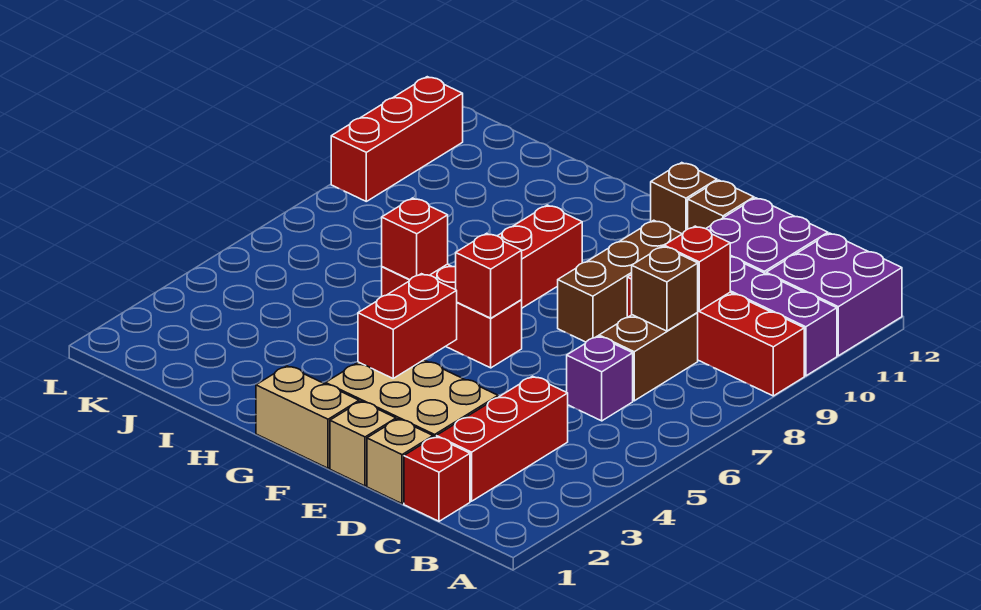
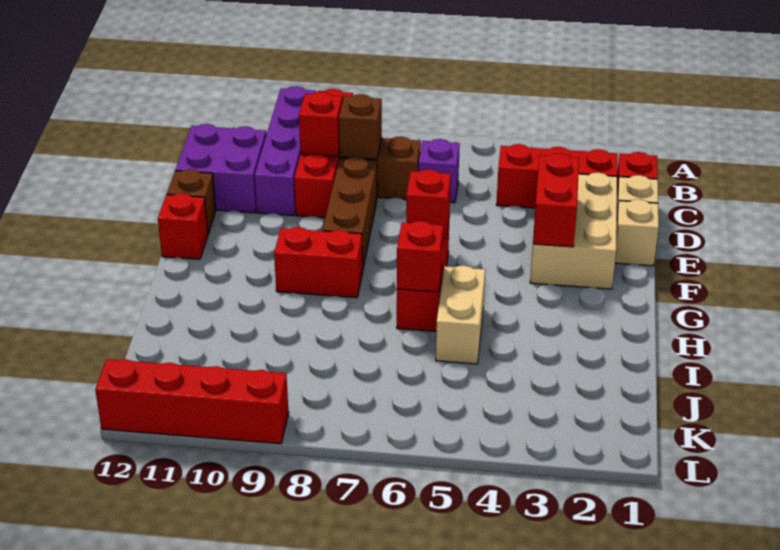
purple 2x2 brick [766,233,902,356] -> none
brown 1x3 brick [558,220,682,342] -> brown 1x3 brick turned to [323,157,377,269]
tan 1x2 brick [256,366,359,468] -> tan 1x2 brick moved to [436,265,485,364]
red 1x2 brick [358,274,457,378] -> red 1x2 brick turned to [533,153,579,247]
brown 1x1 brick [651,163,717,234] -> red 1x1 brick [158,193,208,259]
red 1x3 brick [331,77,463,201] -> red 1x4 brick [95,359,289,444]

